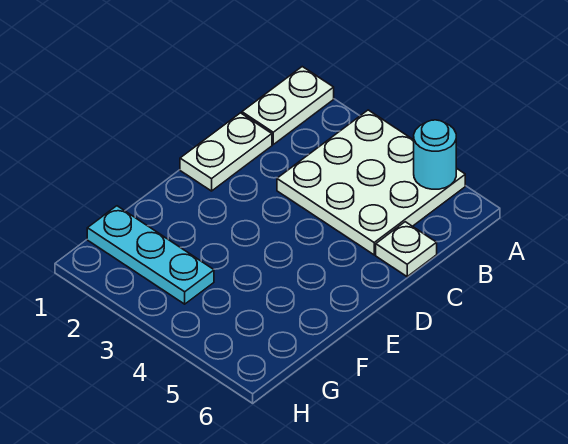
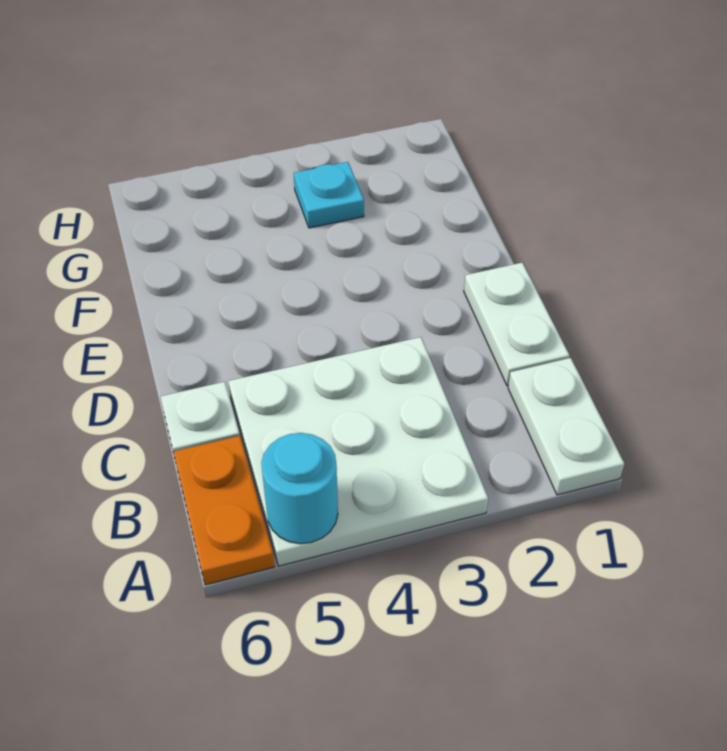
none -> orange 1x2 plate [173,436,275,585]
cyan 1x3 plate [87,206,214,304] -> cyan 1x1 plate [294,162,364,228]

